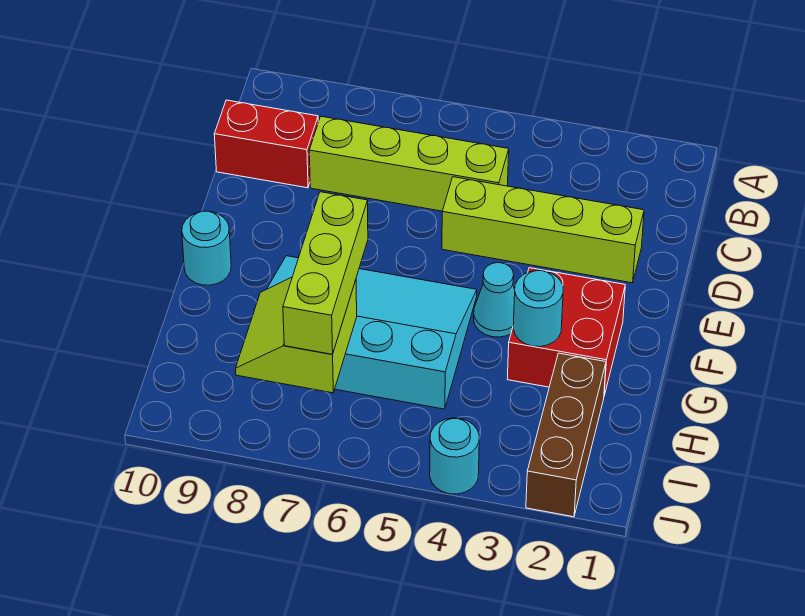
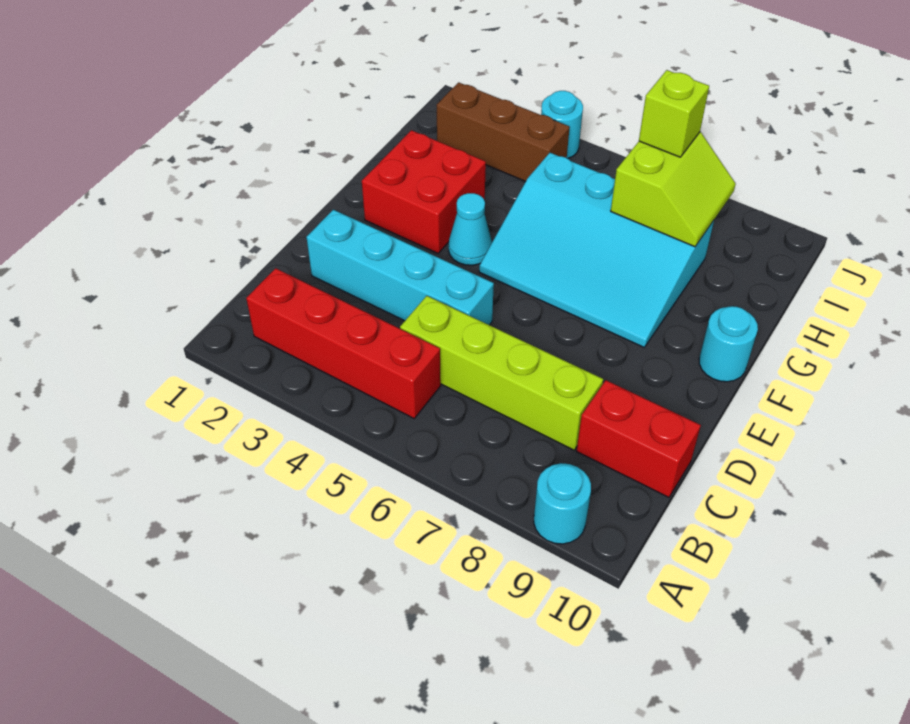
none -> red 1x4 brick [246,268,441,418]
lime 1x4 brick [442,177,644,283] -> cyan 1x4 brick [306,210,494,325]
cyan 1x1 round brick [513,271,563,347] -> cyan 1x1 round brick moved to [534,463,591,544]
lime 1x3 brick [283,192,368,354] -> lime 1x1 brick [639,70,709,157]
brown 1x3 brick [526,353,606,517] -> brown 1x3 brick turned to [437,82,570,182]

